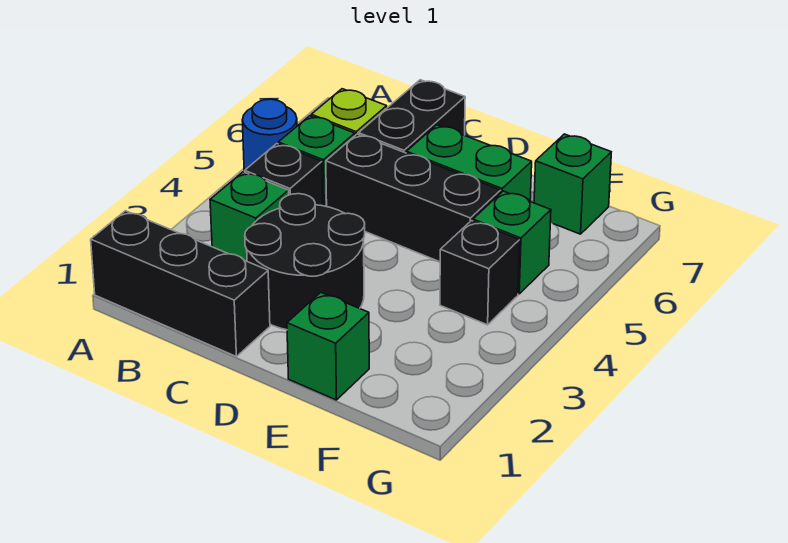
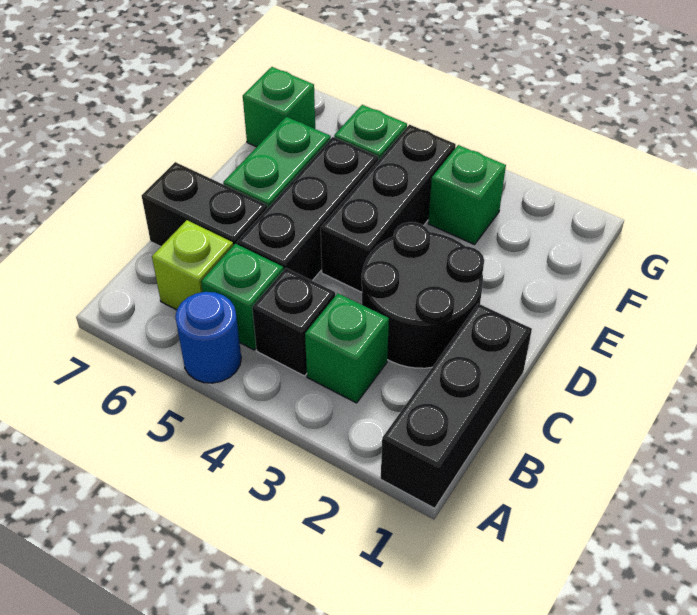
green 1x1 brick [287,292,369,400] -> green 1x1 brick moved to [428,145,506,245]
black 1x1 brick [440,221,520,325] -> black 1x3 brick [321,125,456,292]

